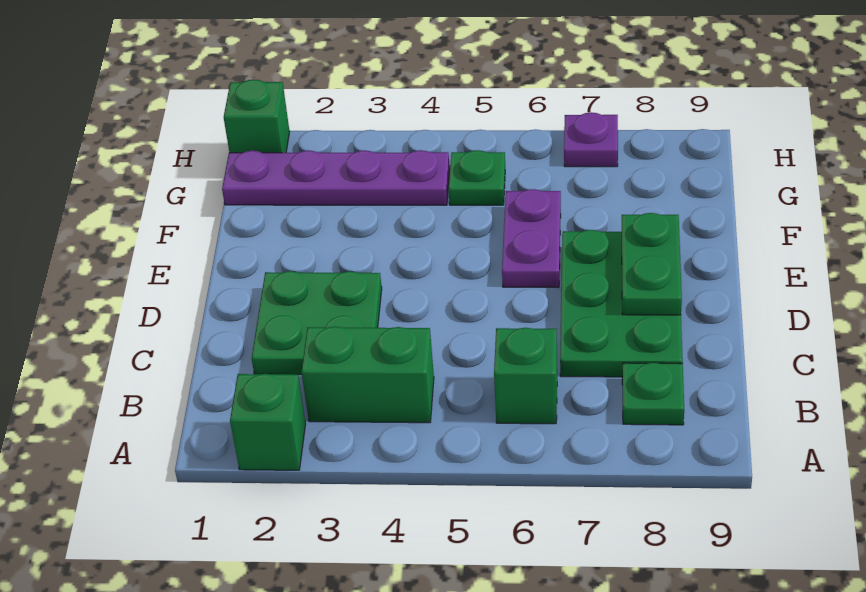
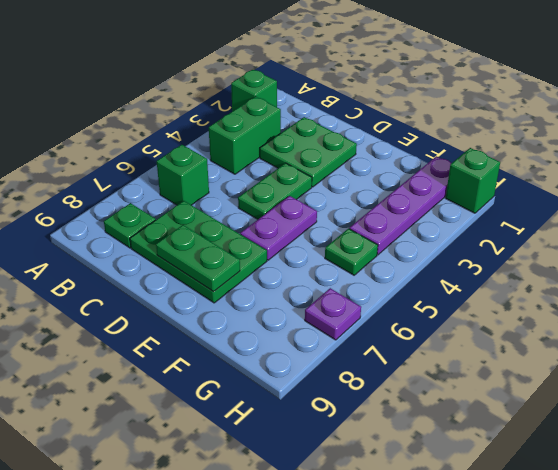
none -> green 1x2 plate [238,163,312,219]
purple 1x2 plate [502,189,561,288] -> purple 1x2 plate turned to [240,196,317,260]

